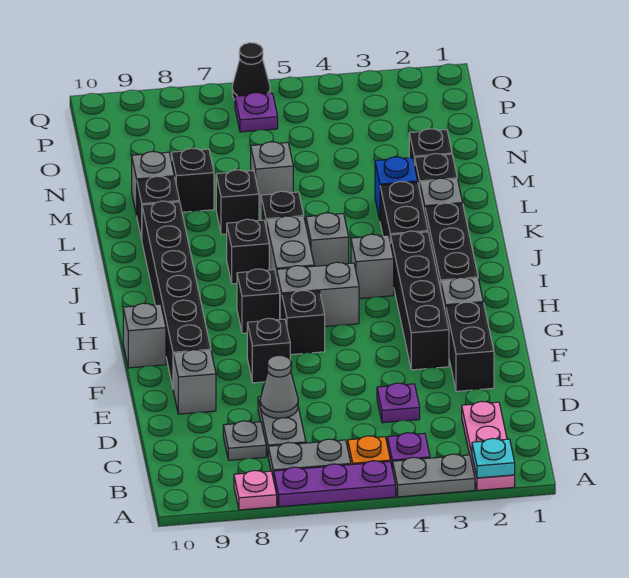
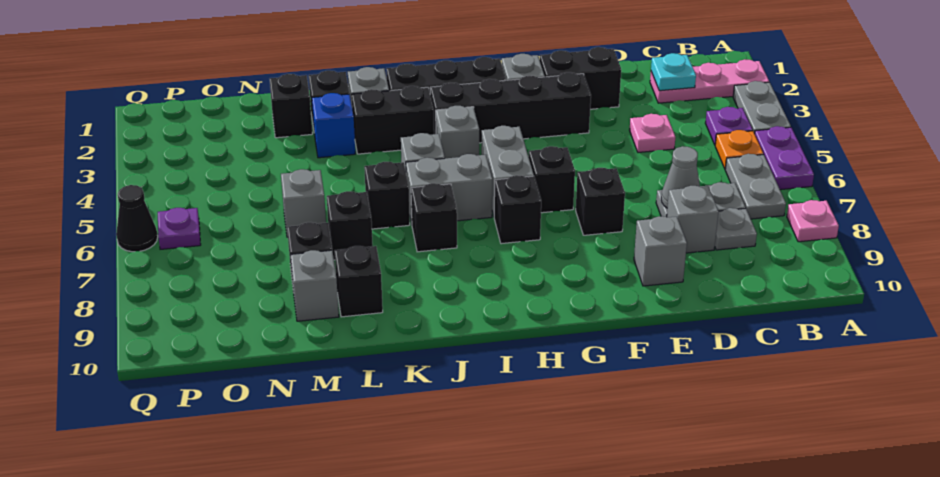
cyan 1x1 plate [472,439,515,478] -> cyan 1x1 plate moved to [651,53,696,91]
purple 1x3 plate [274,461,396,507] -> purple 1x2 plate [755,126,814,190]
purple 1x1 plate [377,383,420,423] -> pink 1x1 plate [630,114,675,153]
black 1x6 brick [142,201,211,387] -> none
grey 1x1 brick [123,303,166,368] -> grey 1x1 brick moved to [667,186,719,253]

